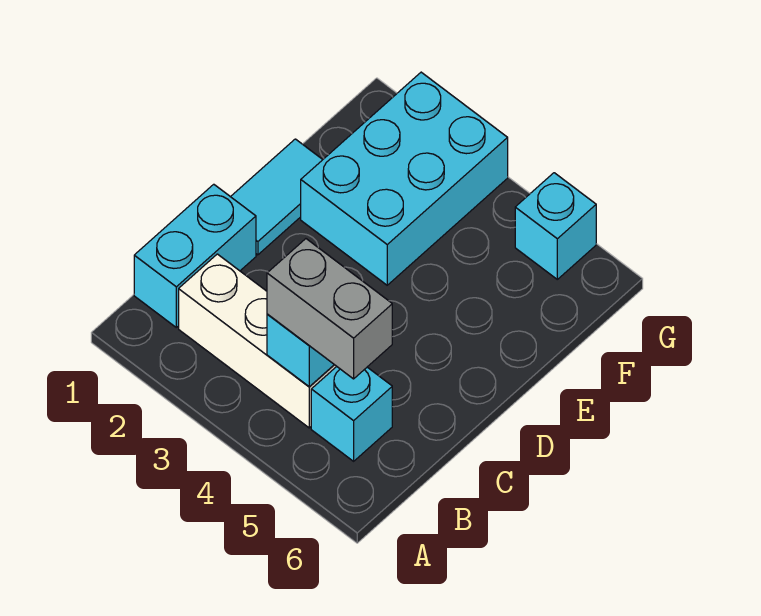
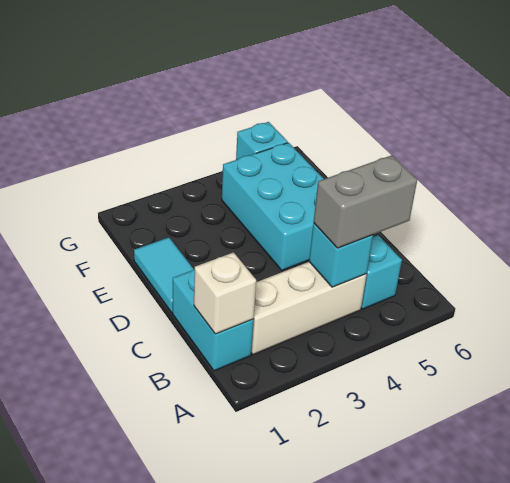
none -> white 1x1 brick [194,252,256,334]
cyan 2x3 brick [301,72,508,285] -> cyan 2x3 brick moved to [222,143,324,270]

